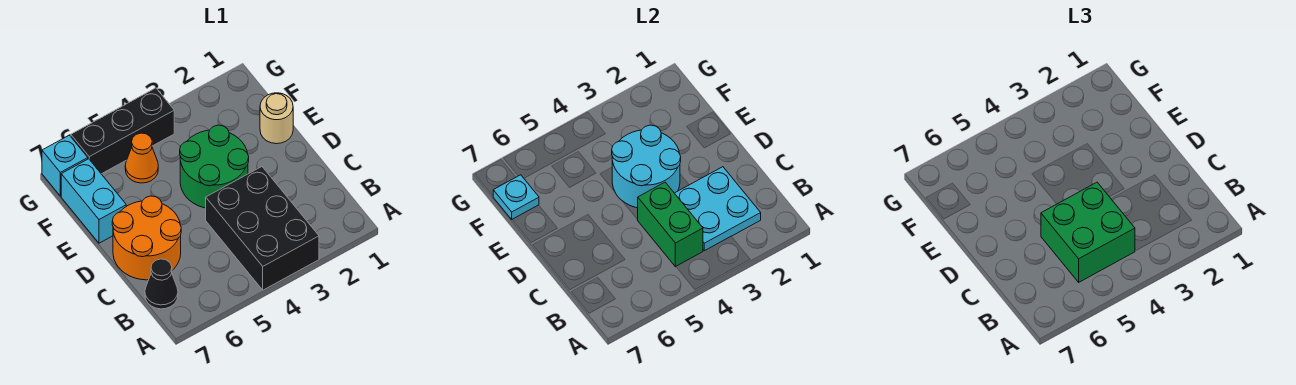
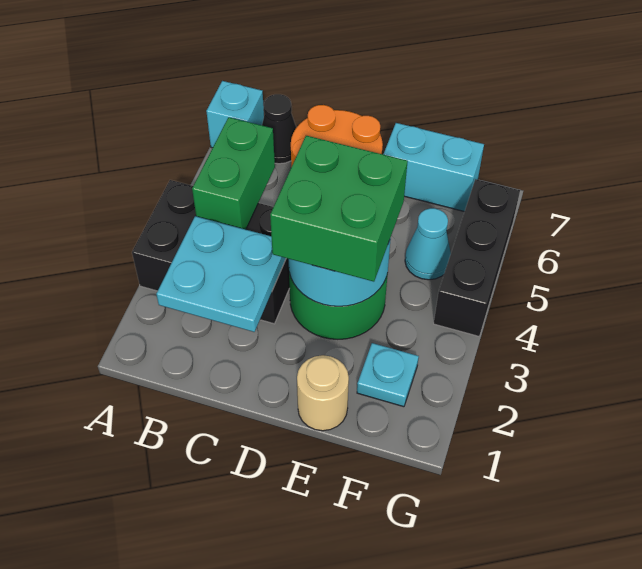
green 1x2 brick [638,182,703,267] -> green 1x2 brick turned to [192,117,275,229]
green 2x2 brick [1041,182,1135,282] -> green 2x2 brick moved to [270,136,408,282]
orange 1x1 cone [125,133,158,183] -> cyan 1x1 cone [405,208,451,280]
cyan 1x1 plate [493,175,539,219] -> cyan 1x1 plate moved to [357,343,419,407]
cyan 1x1 brick [42,135,88,196] -> cyan 1x1 brick moved to [206,81,264,148]

